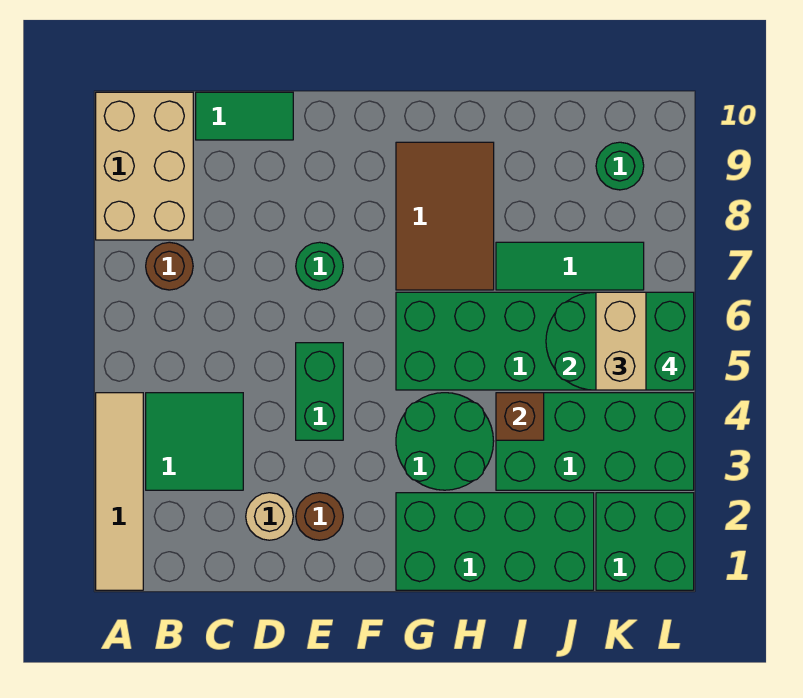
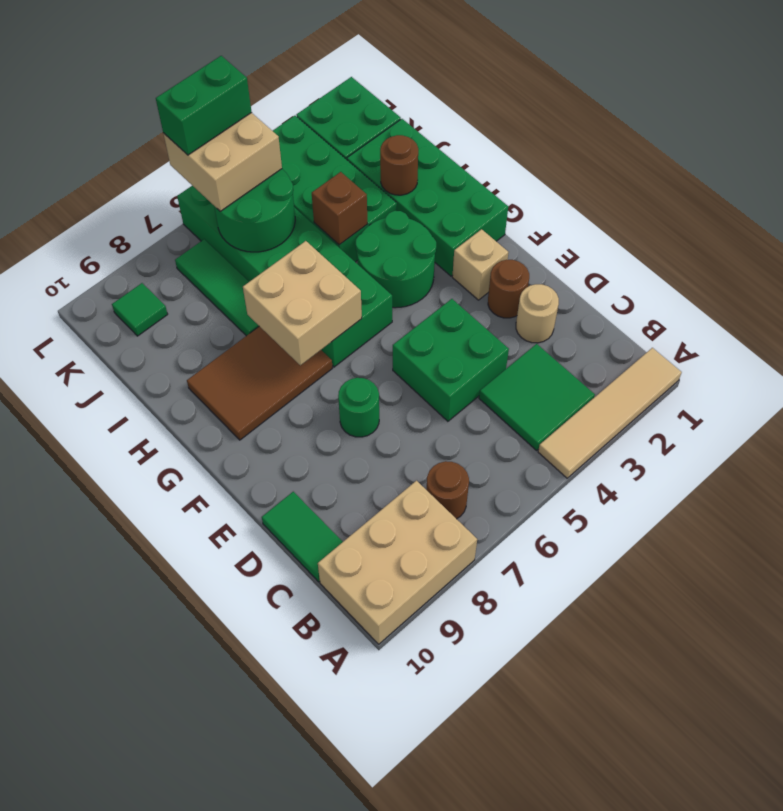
green 1x2 brick [296,343,343,440] -> green 2x2 brick [393,299,509,421]
none -> tan 1x1 brick [452,229,508,300]
none -> tan 2x2 brick [243,241,362,365]
none -> brown 1x1 round brick [380,135,418,195]
green 1x1 round brick [596,142,644,190] -> green 1x1 tile [112,283,168,336]

